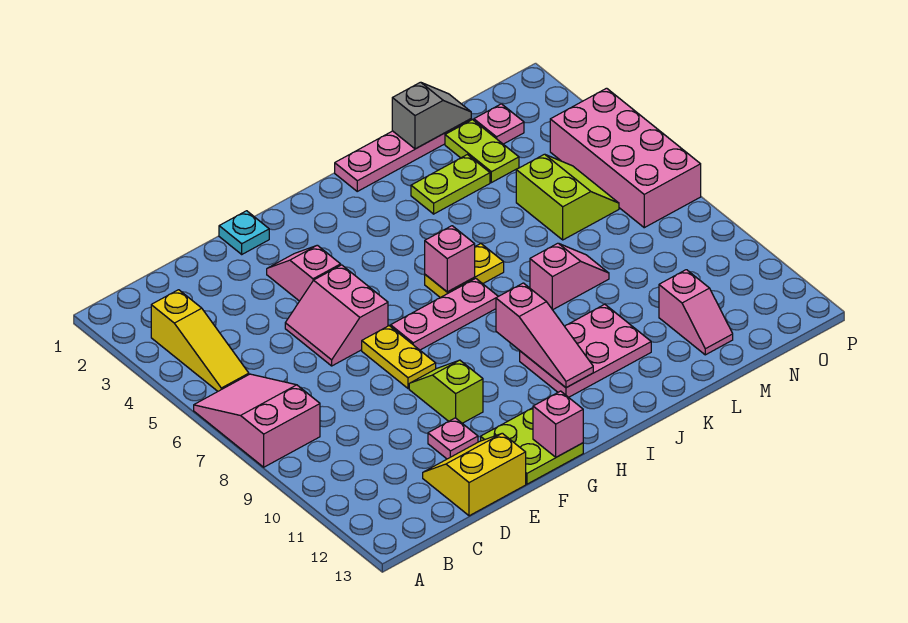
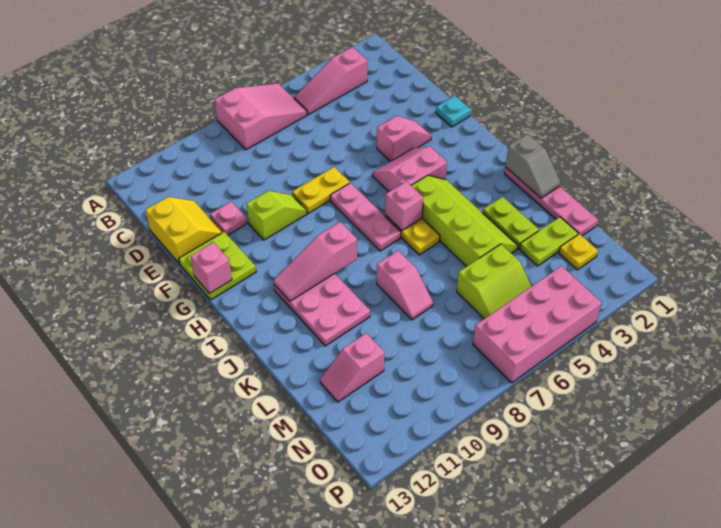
yellow 1x3 slope [151,290,249,391] -> pink 1x3 slope [294,47,367,115]
pink 2x2 slope [285,265,388,366] -> pink 2x2 slope moved to [372,147,447,192]
none -> lime 2x4 slope [411,175,518,267]
grey 1x2 slope [392,82,471,149] -> grey 1x2 slope moved to [506,134,561,198]
pink 1x1 plate [474,104,524,144] -> yellow 1x1 plate [559,234,598,270]

